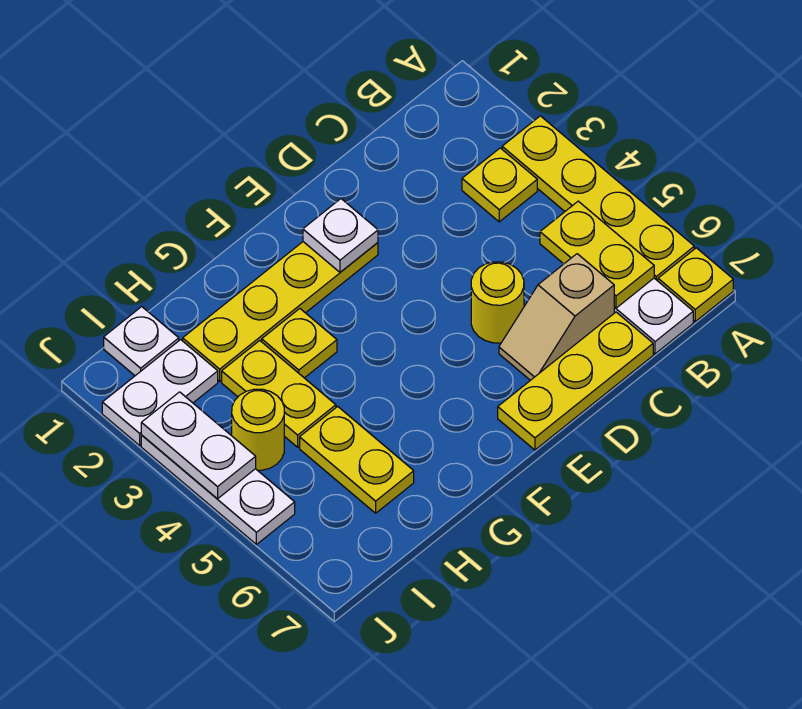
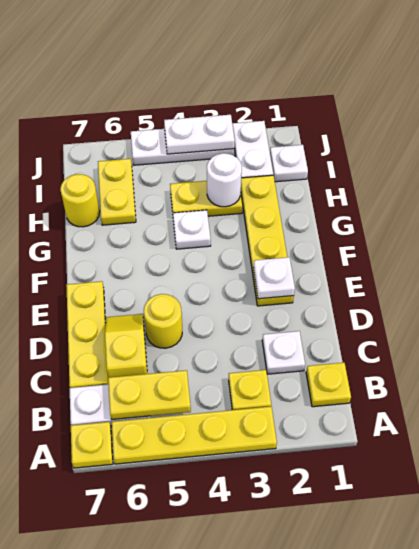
none -> white 1x1 plate [262,331,305,374]
tan 1x2 slope [499,254,614,380] -> yellow 1x2 slope [105,314,147,378]
yellow 1x1 plate [262,309,337,378] -> yellow 1x1 plate moved to [306,363,351,407]
none -> white 1x1 plate [173,210,211,249]
none -> white 1x1 round brick [207,153,242,207]
yellow 1x2 plate [300,406,414,513] -> yellow 1x2 plate turned to [98,159,136,225]
yellow 1x1 round brick [232,389,284,470] -> yellow 1x1 round brick moved to [60,174,100,227]

